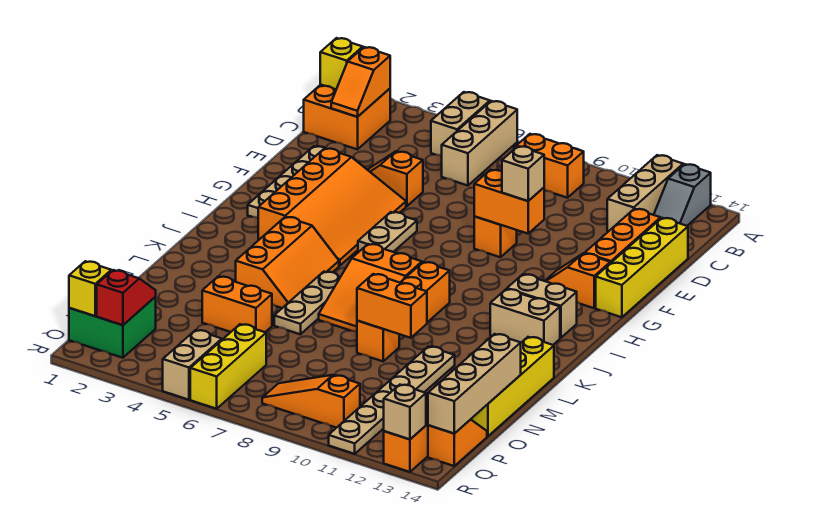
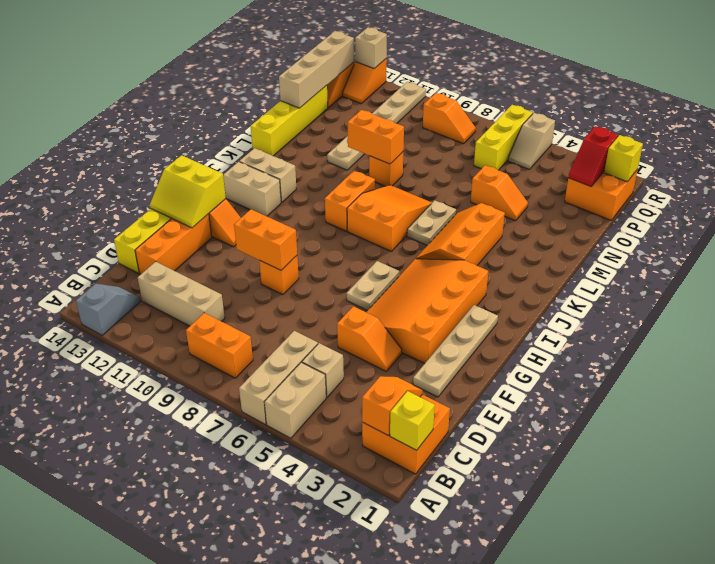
tan 1x3 brick [607,155,683,232] -> tan 1x3 brick turned to [138,262,225,326]
tan 1x1 brick [502,146,544,201] -> tan 1x1 brick moved to [302,343,344,397]
none -> yellow 2x2 slope [150,155,226,228]
tan 1x3 plate [274,272,340,334] -> tan 1x2 plate [407,200,456,245]
orange 1x2 brick [202,276,272,332] -> orange 1x2 slope [471,165,528,221]
green 2x2 brick [69,297,156,358] -> orange 2x2 brick [565,169,638,220]
tan 1x2 brick [163,330,222,400] -> tan 1x2 slope [508,113,555,169]
orange 1x3 slope [262,375,360,428] -> orange 1x2 slope [423,93,476,144]

